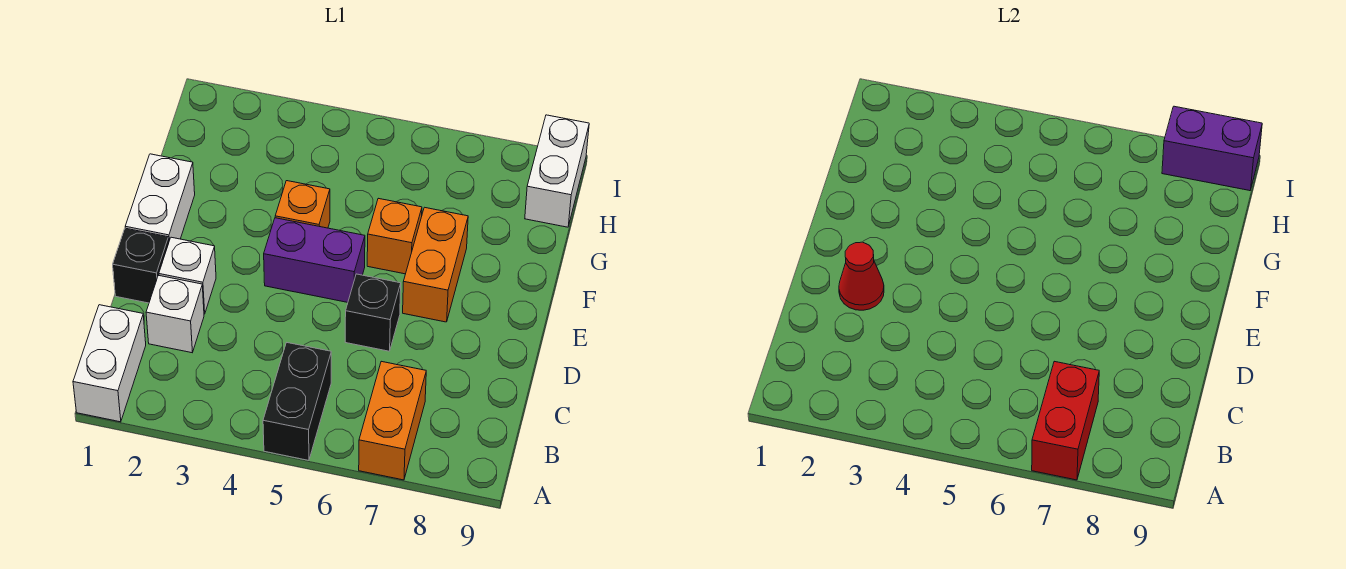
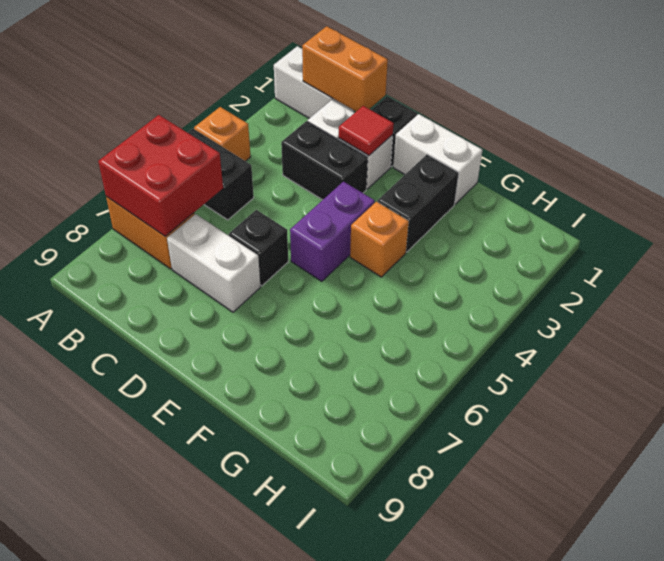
red 1x2 brick [1032,361,1099,480] -> red 2x2 brick [98,115,223,236]
none -> black 1x2 brick [281,121,368,200]
red 1x1 cone [839,242,884,310] -> red 1x1 tile [339,106,394,156]
orange 1x2 brick [403,207,468,322] -> orange 1x2 brick moved to [302,26,388,111]
none -> black 1x2 brick [378,155,459,252]
orange 1x1 brick [367,198,422,274] -> orange 1x1 brick moved to [194,107,251,161]
white 1x2 brick [525,115,589,227] -> white 1x2 brick moved to [167,214,260,312]
purple 1x2 brick [1162,106,1262,191] -> none

